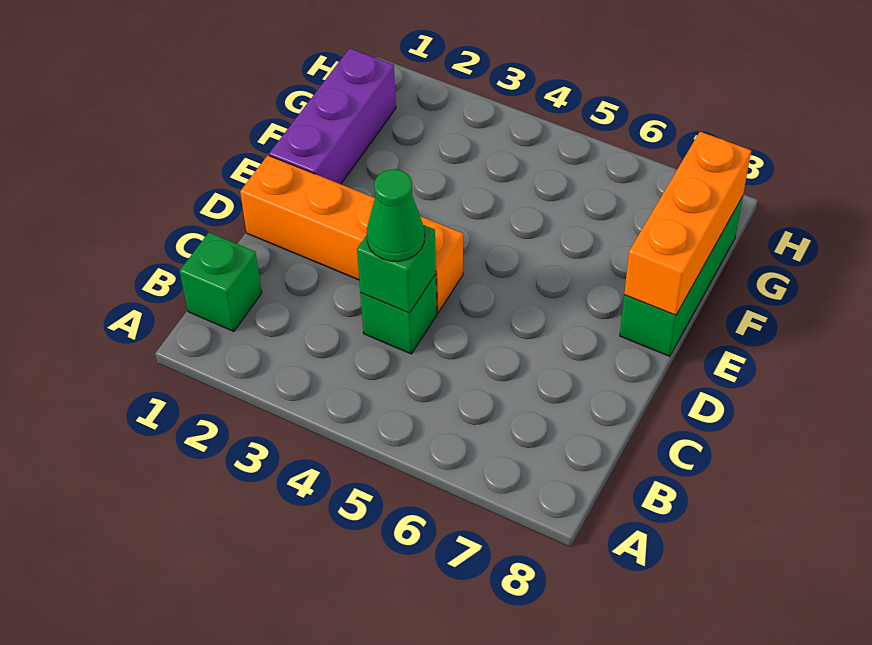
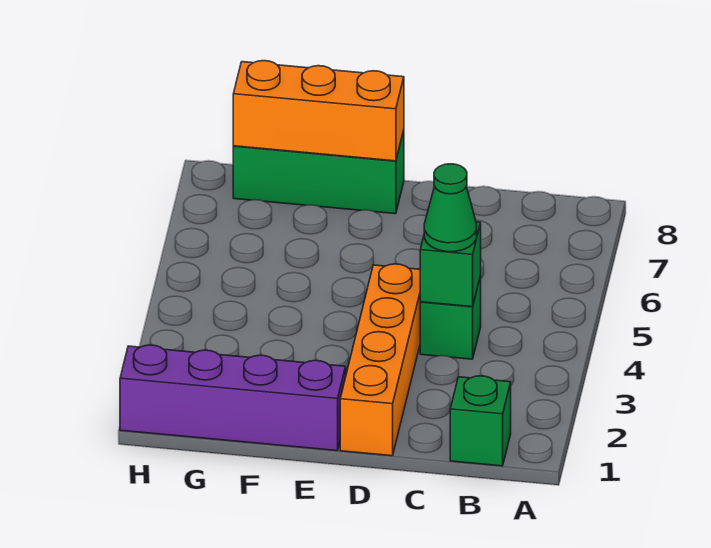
purple 1x3 brick [269,48,396,184] -> purple 1x4 brick [120,345,346,451]

